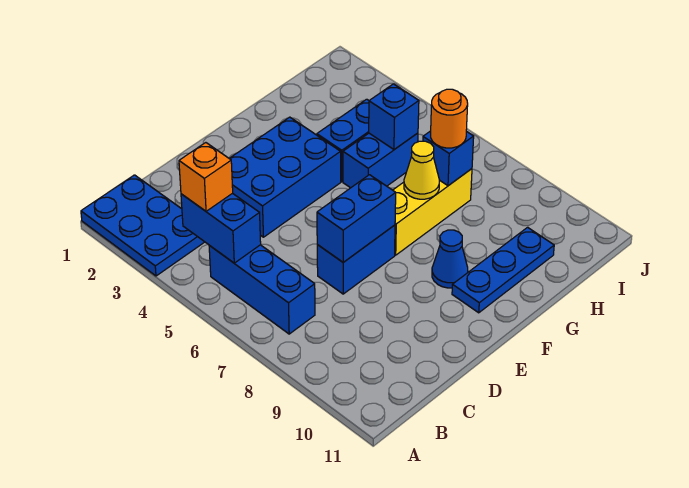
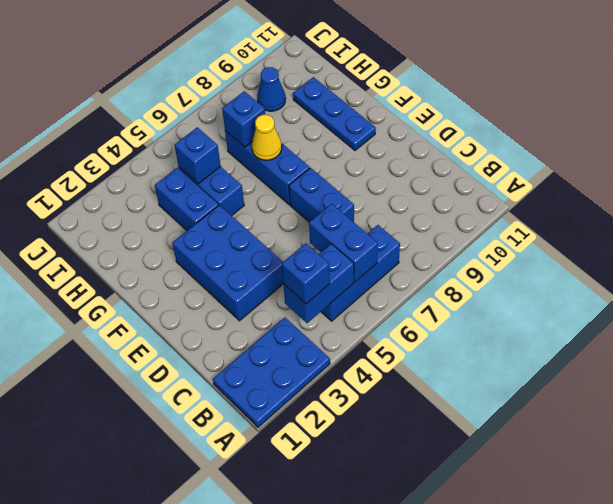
orange 1x1 brick [179,143,233,211] -> blue 1x1 brick [282,243,330,304]
blue 1x2 brick [317,175,396,262] -> blue 1x2 brick moved to [309,204,378,282]
yellow 1x3 brick [393,169,472,255] -> blue 1x3 brick [225,131,310,205]
blue 1x1 cone [432,230,468,288] -> blue 1x1 cone moved to [257,67,286,111]
orange 1x1 round brick [431,89,468,148] -> none

